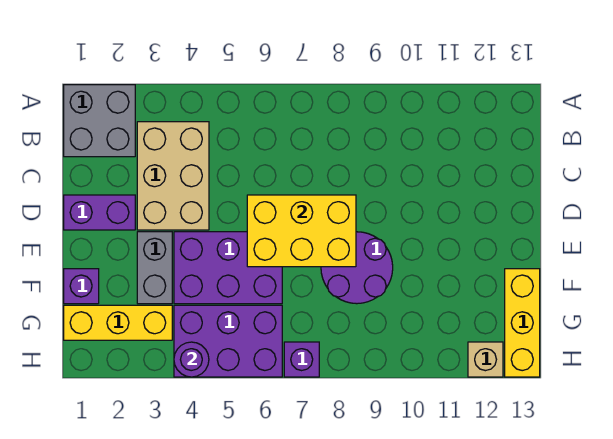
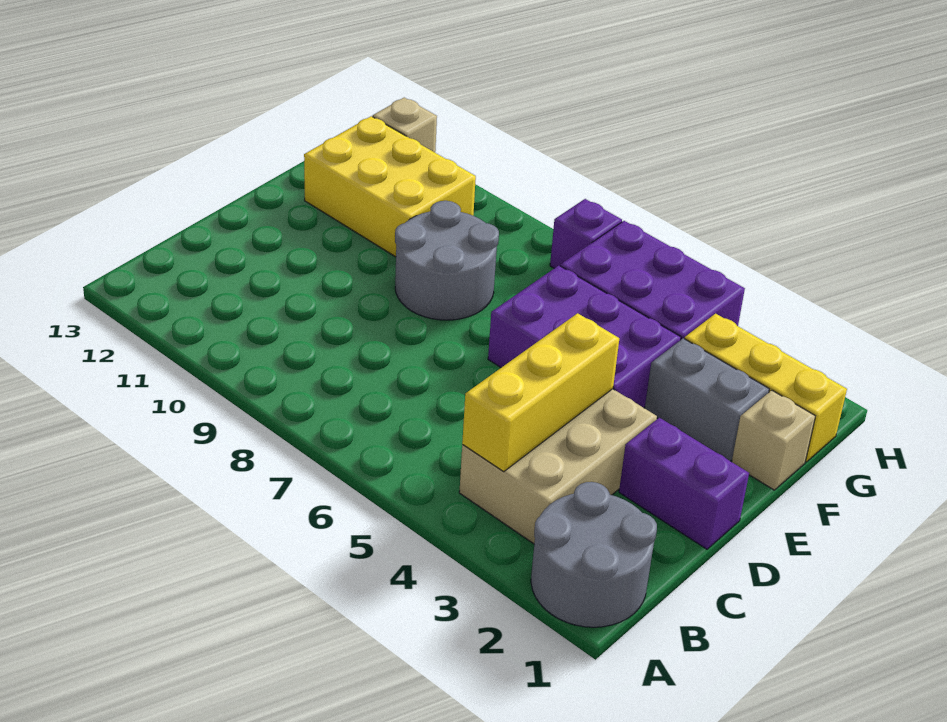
grey 2x2 brick [64,85,135,157] -> grey 2x2 round brick [531,482,657,627]
yellow 2x3 brick [247,195,356,267] -> yellow 2x3 brick moved to [304,116,476,257]
grey 1x2 brick [137,232,172,304] -> grey 1x2 brick turned to [645,338,769,461]
purple 2x2 round brick [321,232,393,304] -> grey 2x2 round brick [395,201,499,320]
purple 1x1 brick [64,269,99,304] -> tan 1x1 brick [732,390,815,490]
yellow 1x3 brick [505,269,540,377] -> yellow 1x3 brick moved to [462,313,619,472]
purple 1x1 round brick [174,342,209,377] -> none

